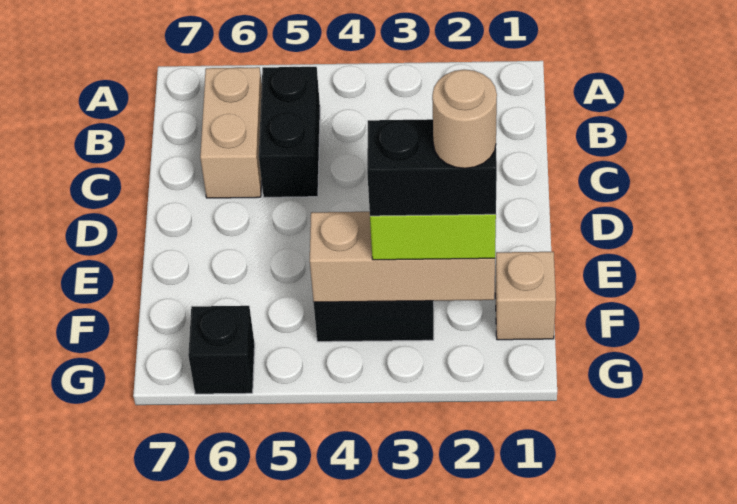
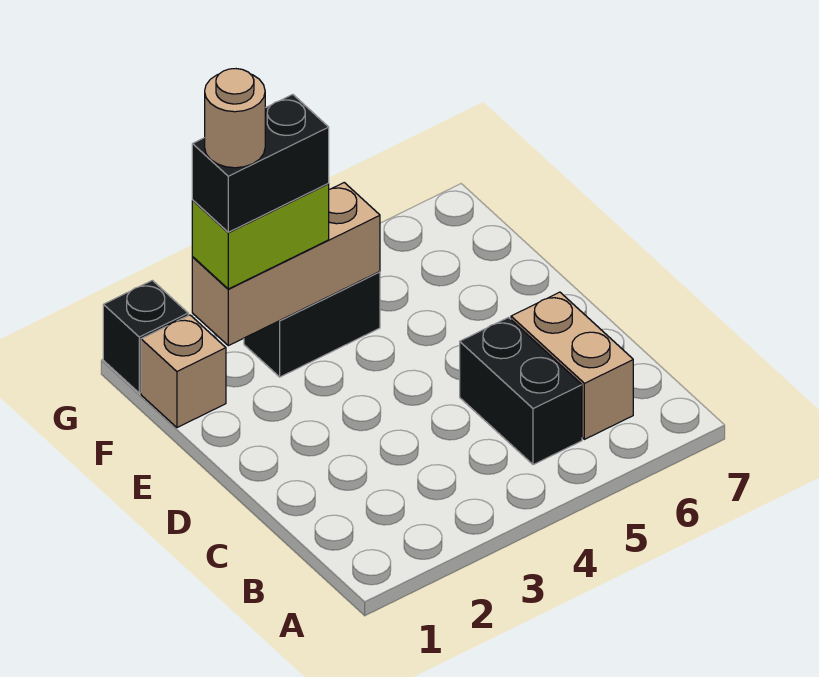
black 1x1 brick [188,306,255,394] -> black 1x1 brick moved to [103,280,188,393]

